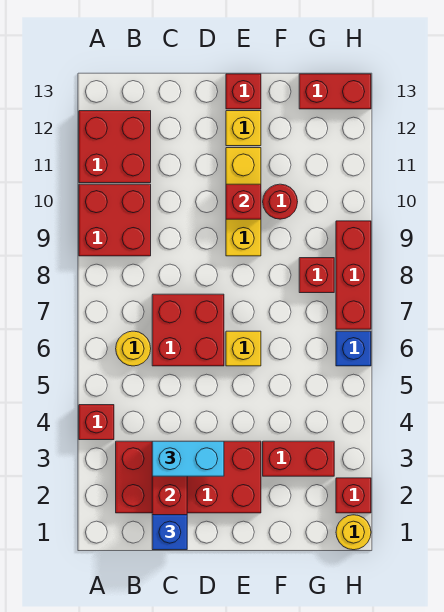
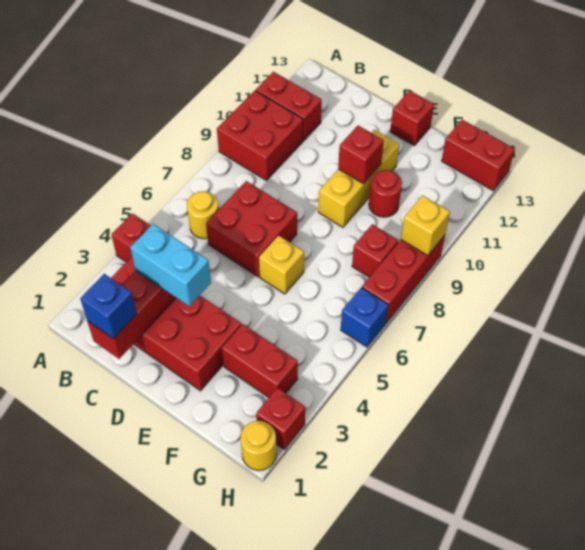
red 2x2 brick [79,111,151,183] -> red 1x2 brick [256,72,322,141]
yellow 1x1 brick [226,111,261,146] -> yellow 1x1 brick moved to [401,196,450,256]

